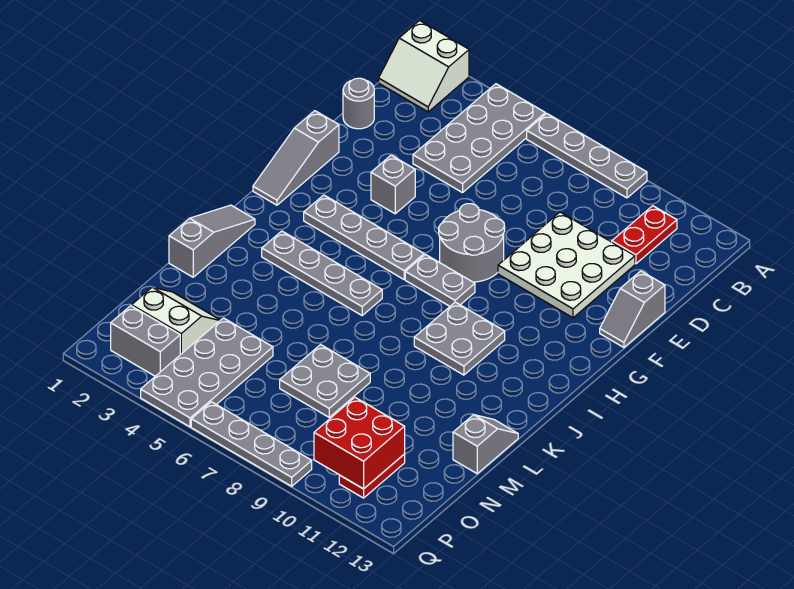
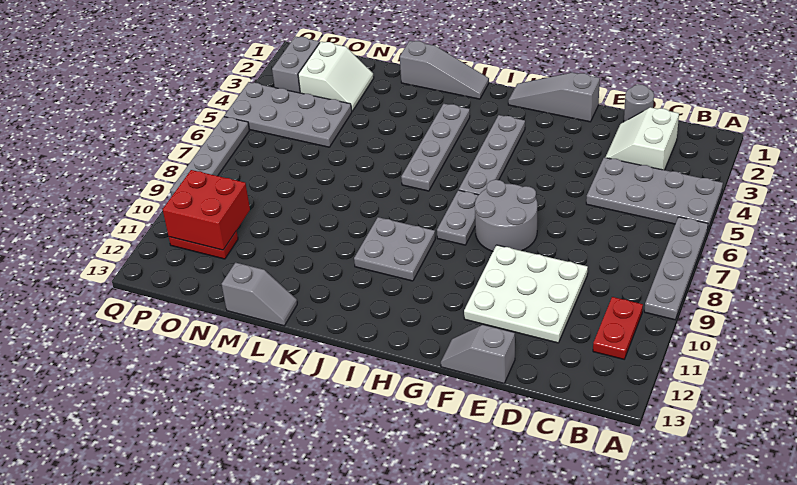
white 2x2 slope [379,21,469,112] -> white 2x2 slope moved to [605,107,679,170]
red 1x2 plate [612,206,677,264] -> red 1x2 plate turned to [593,297,643,359]
grey 1x1 brick [371,155,415,214] -> none
grey 2x2 plate [280,345,370,417] -> none

